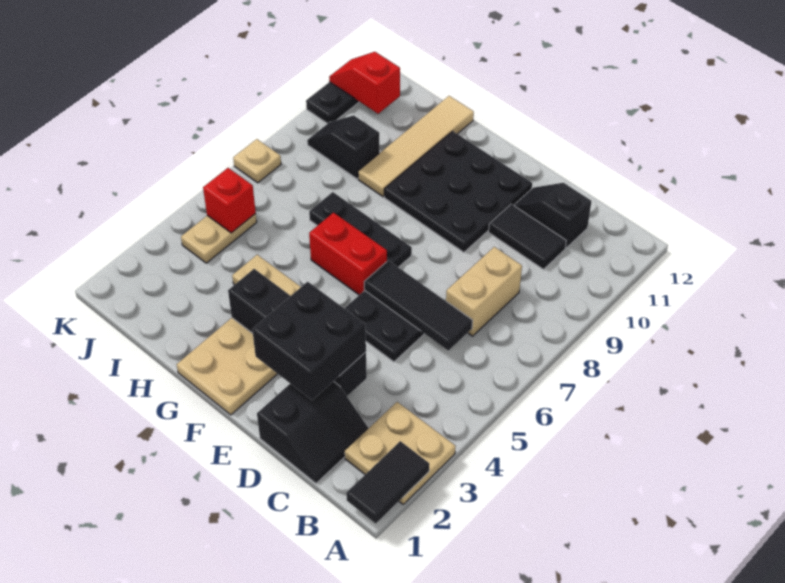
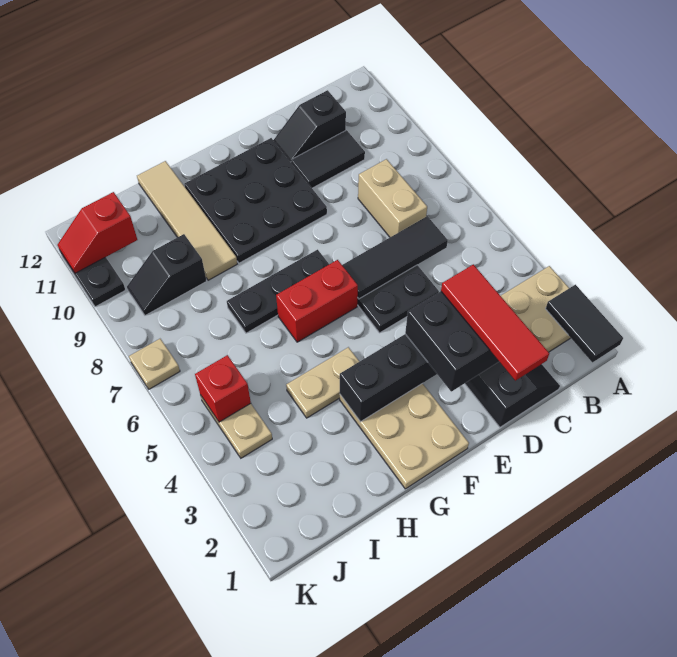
none -> red 1x3 tile [441,264,549,381]

